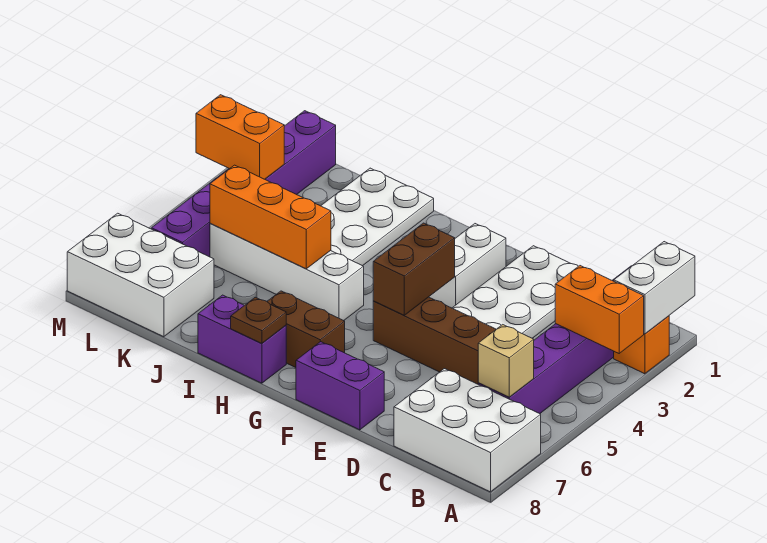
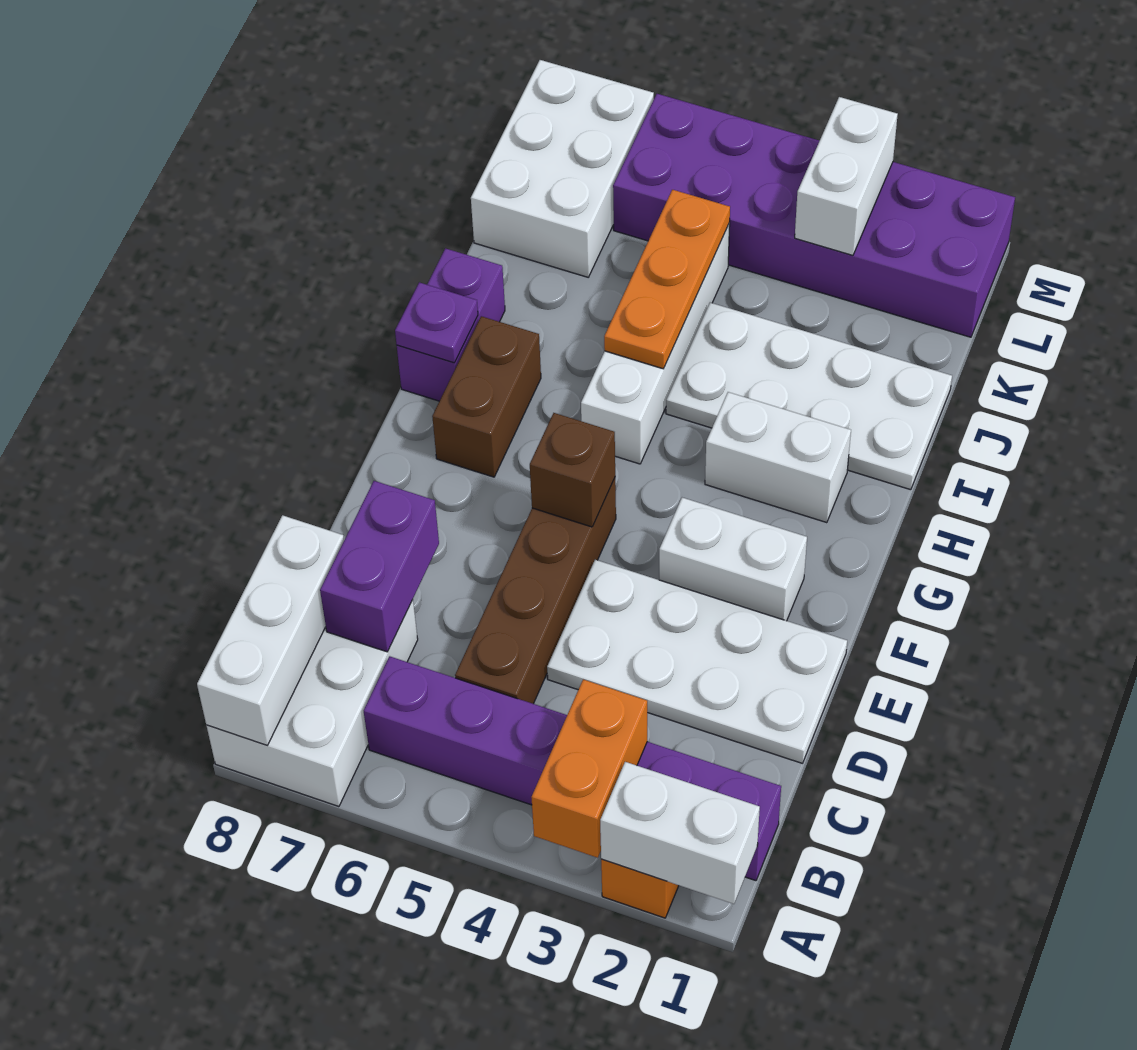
none -> white 1x3 brick [197,515,344,745]
tan 1x1 brick [478,325,534,397] -> none
purple 1x2 brick [296,342,384,430] -> purple 1x2 brick moved to [320,481,439,652]
brown 1x2 brick [373,223,455,315] -> brown 1x1 brick [530,413,615,527]
none -> white 1x2 brick [705,392,851,523]
brown 1x1 plate [231,297,286,343] -> purple 1x1 plate [395,282,478,363]
orange 1x3 brick [210,165,331,269] -> orange 1x3 plate [604,190,730,369]
purple 1x6 brick [152,111,336,257] -> purple 2x6 brick [613,94,1015,337]
orange 1x2 brick [196,95,284,179] -> white 1x2 brick [795,97,898,255]

